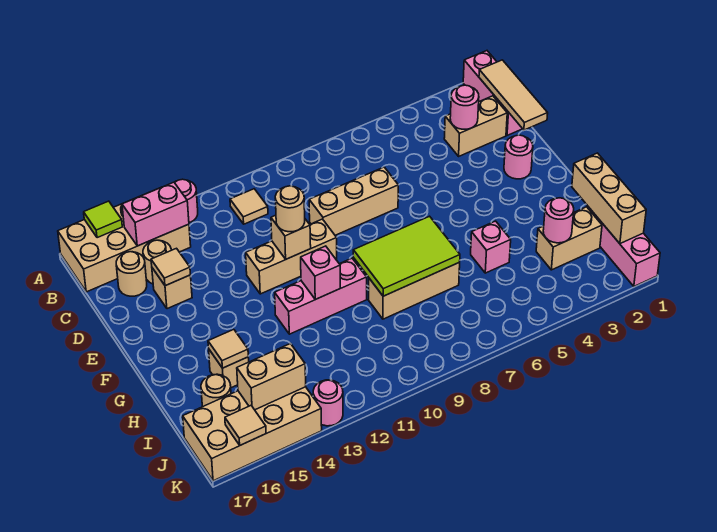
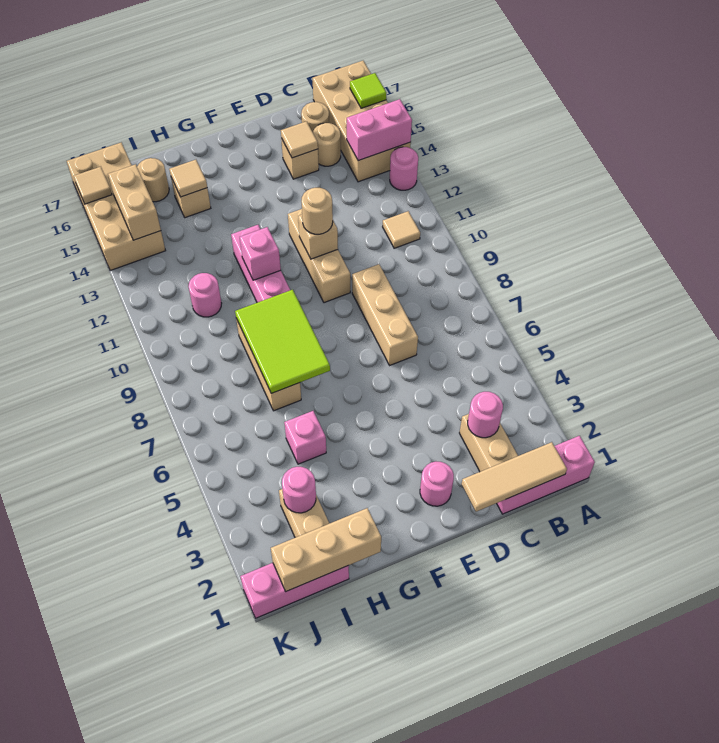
pink 1x2 brick [122,182,189,246] -> pink 1x2 brick turned to [347,99,412,161]
pink 1x1 round brick [313,380,343,426] -> pink 1x1 round brick moved to [188,273,222,317]

